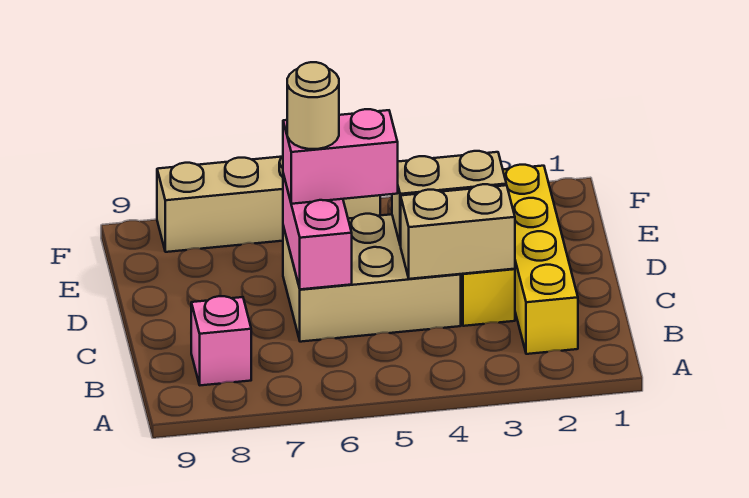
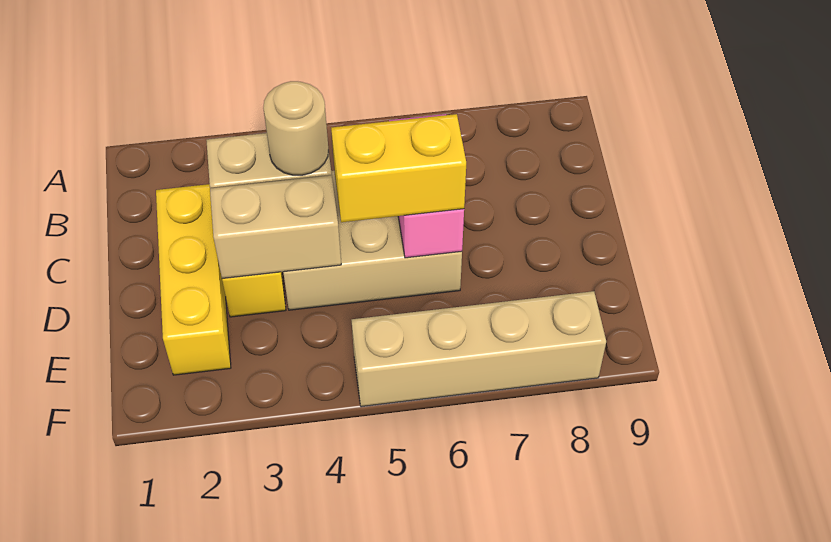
yellow 1x4 brick [503,165,578,354] -> yellow 1x3 brick [156,184,231,375]
pink 1x1 brick [191,296,251,385] -> none
pink 1x2 brick [283,109,398,204] -> yellow 1x2 brick [331,114,466,222]
tan 1x1 round brick [287,62,339,149] -> tan 1x1 round brick moved to [263,81,328,175]

